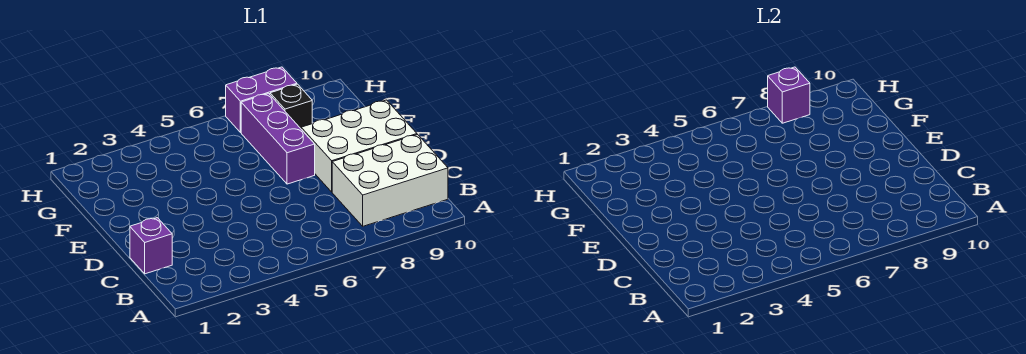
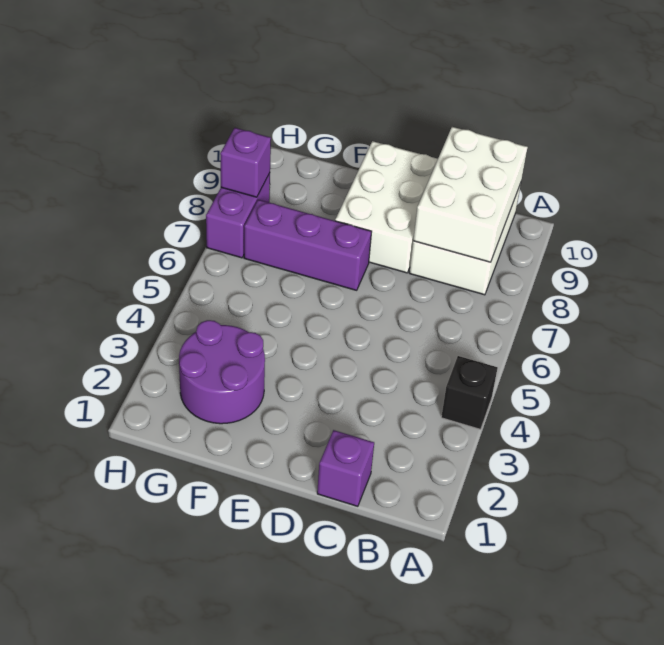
none -> white 2x3 brick [413,127,528,262]
none -> purple 2x2 round brick [179,320,265,424]
black 1x1 brick [270,84,312,128] -> black 1x1 brick moved to [441,356,498,429]

